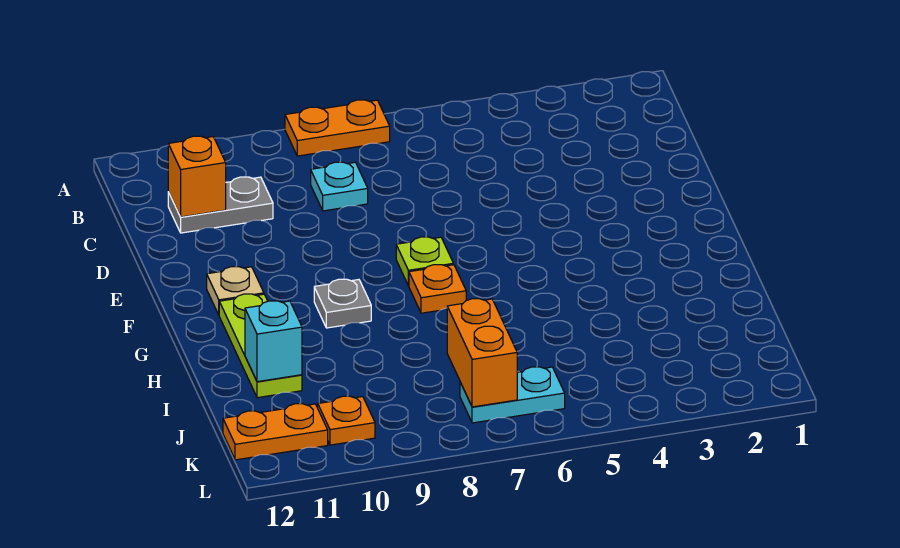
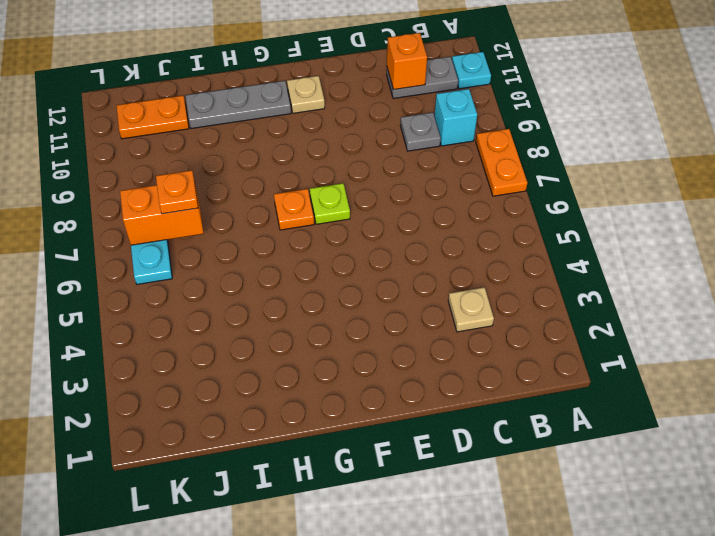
none -> tan 1x1 plate [448,287,494,332]
cyan 1x1 plate [311,162,368,211] -> cyan 1x1 plate moved to [452,52,491,89]
grey 1x2 plate [168,177,273,233] -> grey 1x2 plate turned to [387,57,458,99]
grey 1x1 plate [314,279,371,328] -> grey 1x1 plate moved to [400,112,441,151]
lime 1x3 plate [219,294,302,398] -> grey 1x3 plate [185,81,291,129]
cyan 1x1 brick [245,301,302,382] -> cyan 1x1 brick moved to [434,89,477,146]
orange 1x1 plate [318,396,375,445] -> orange 1x1 plate moved to [156,170,198,214]
orange 1x2 plate [223,404,328,460] -> orange 1x2 plate turned to [116,96,189,139]

